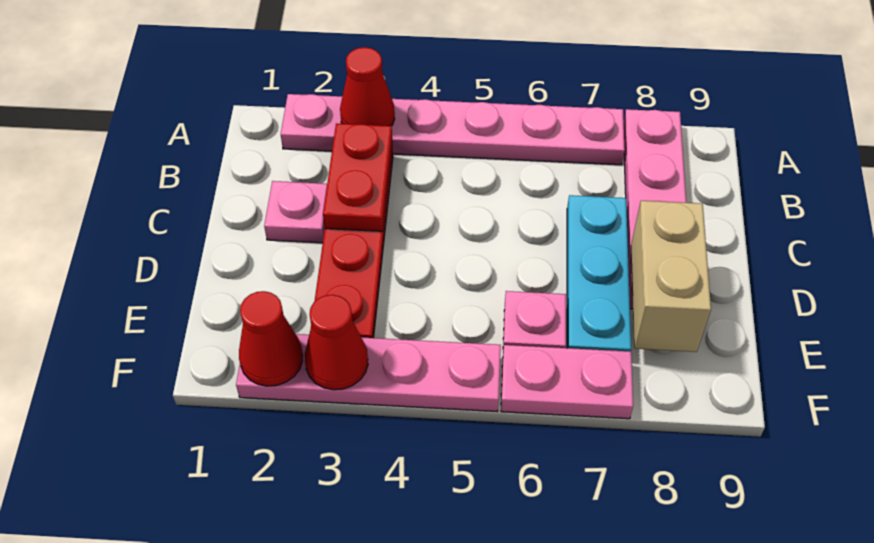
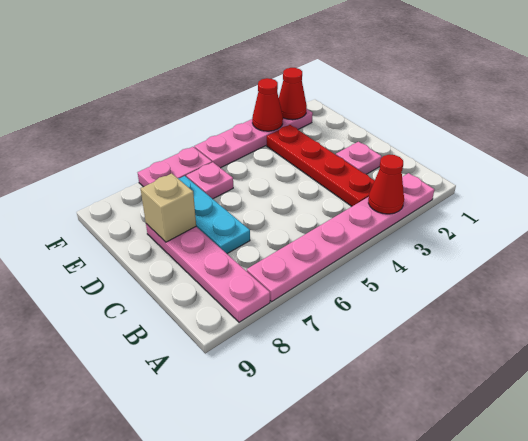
red 1x2 plate [323,124,392,231] -> none
tan 1x2 brick [631,201,711,352] -> tan 1x1 brick [141,173,196,242]

